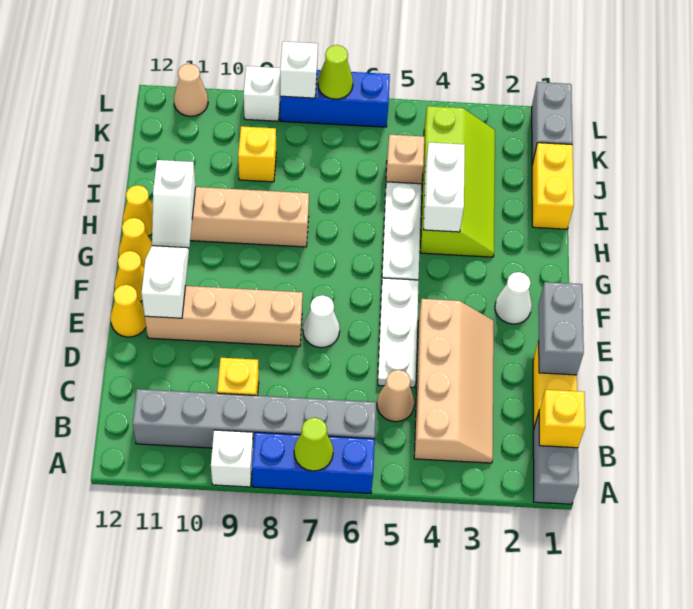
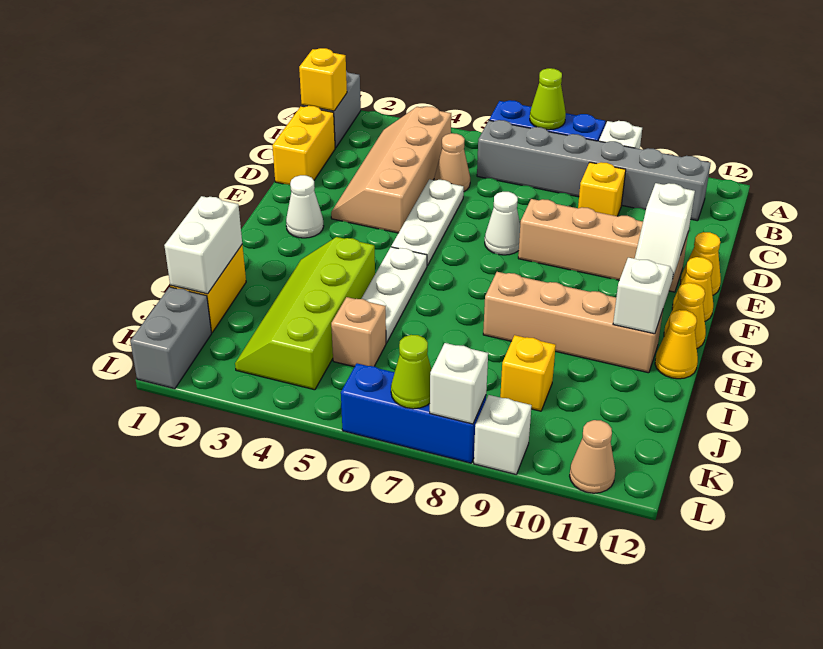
grey 1x2 brick [538,282,584,375] -> none
white 1x2 brick [424,143,465,232] -> white 1x2 brick moved to [164,196,242,294]

